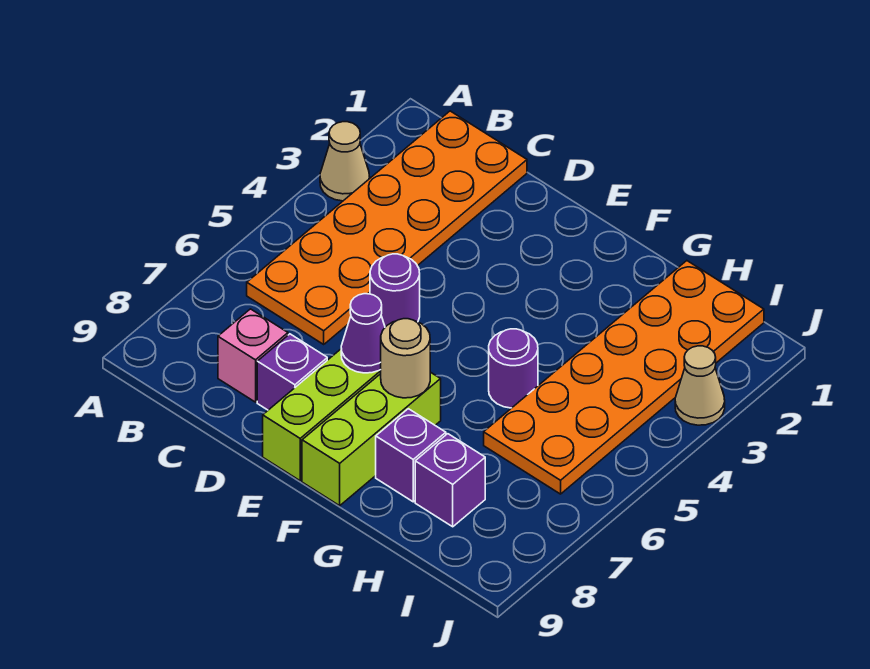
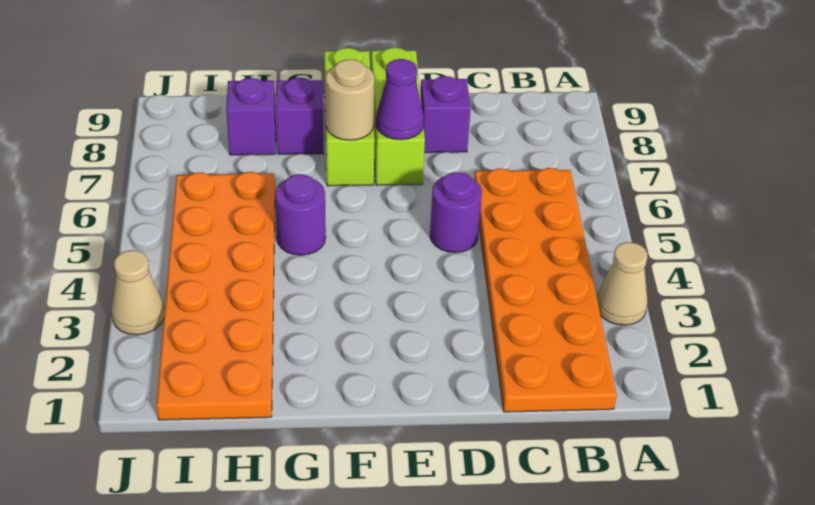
pink 1x1 brick [218,309,288,402] -> none

